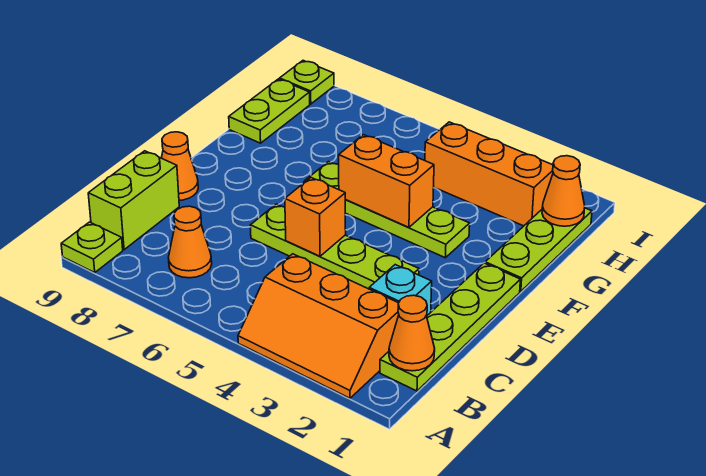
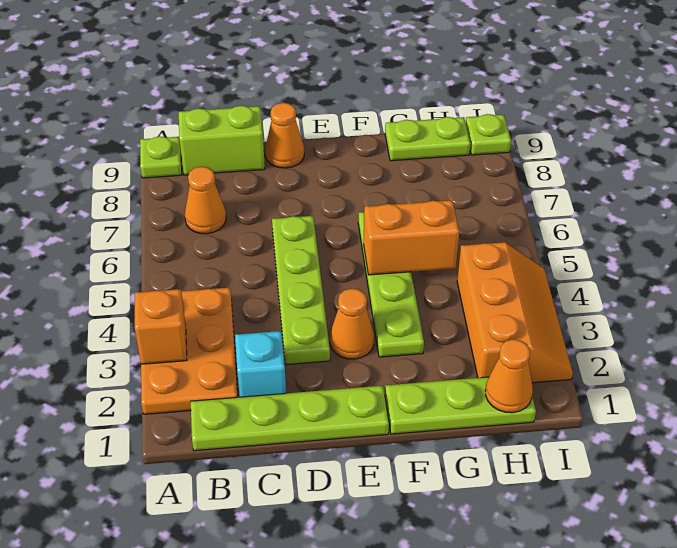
orange 2x3 slope [238,254,399,398] -> orange 2x3 plate [141,288,238,414]
orange 1x1 cone [389,295,435,371] -> orange 1x1 cone moved to [330,289,374,359]
orange 1x1 brick [285,178,346,256] -> orange 1x1 brick moved to [135,289,187,364]
orange 1x2 brick [339,135,434,228] -> orange 1x2 brick turned to [364,200,459,275]

